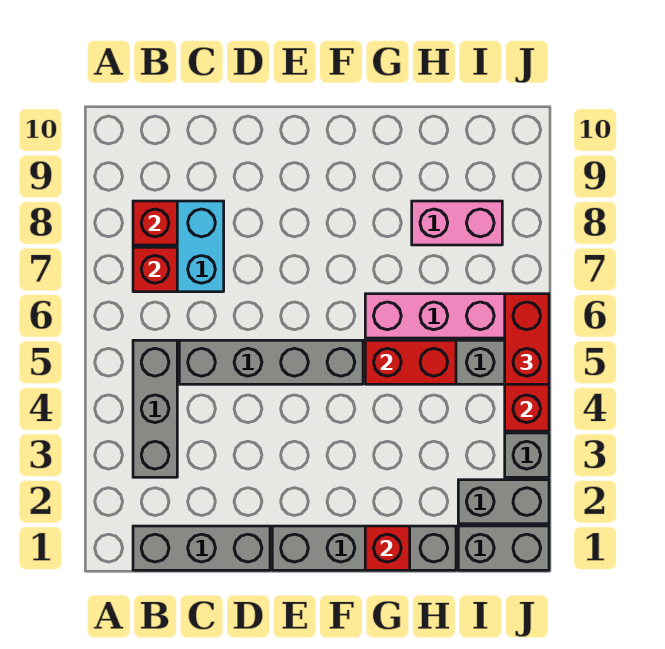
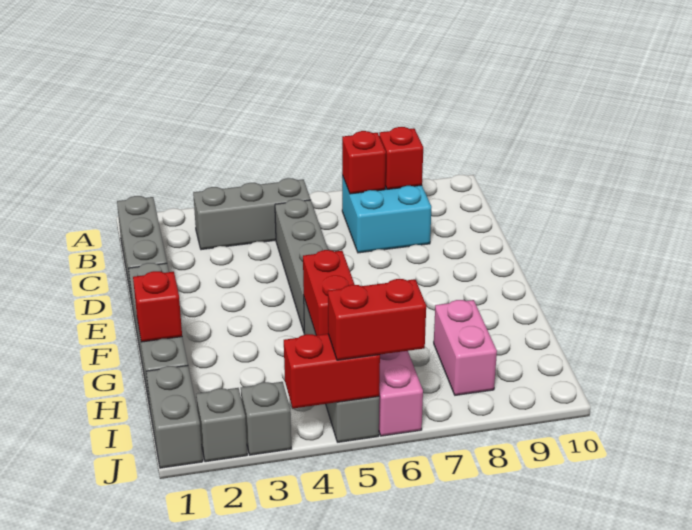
grey 1x2 brick [458,480,549,524] -> grey 1x1 brick [196,388,247,462]

